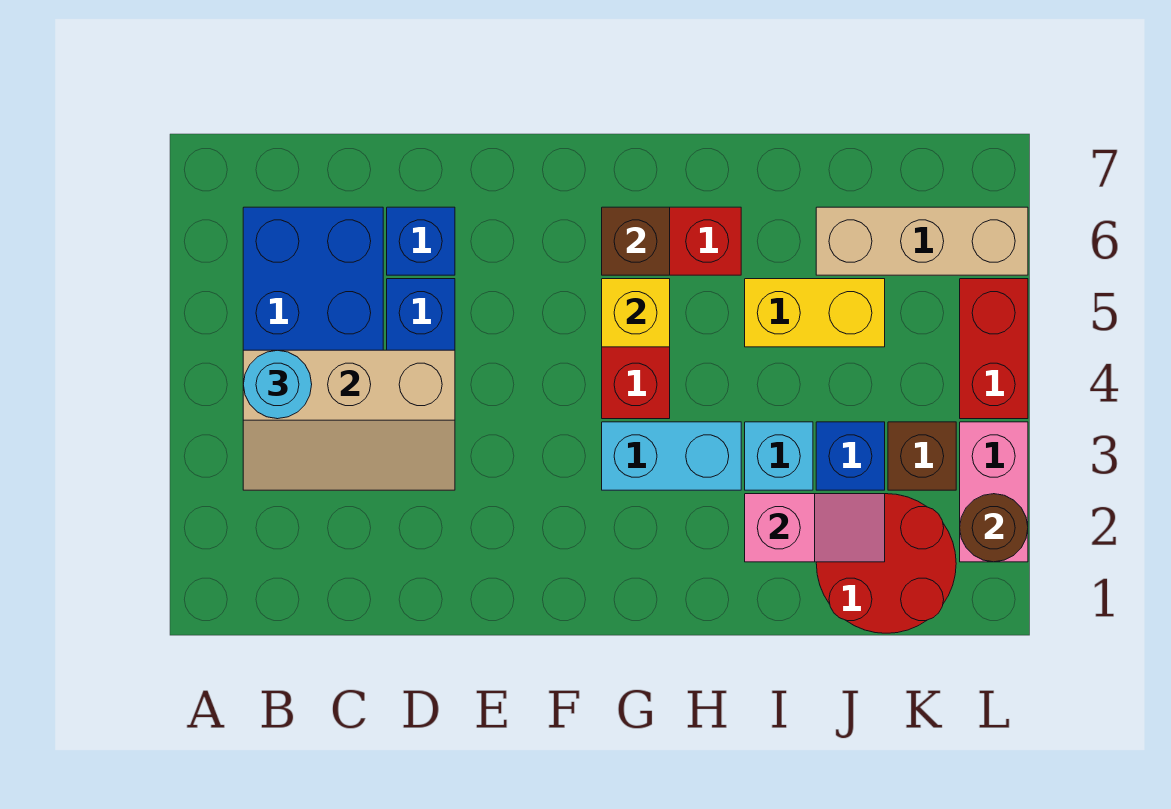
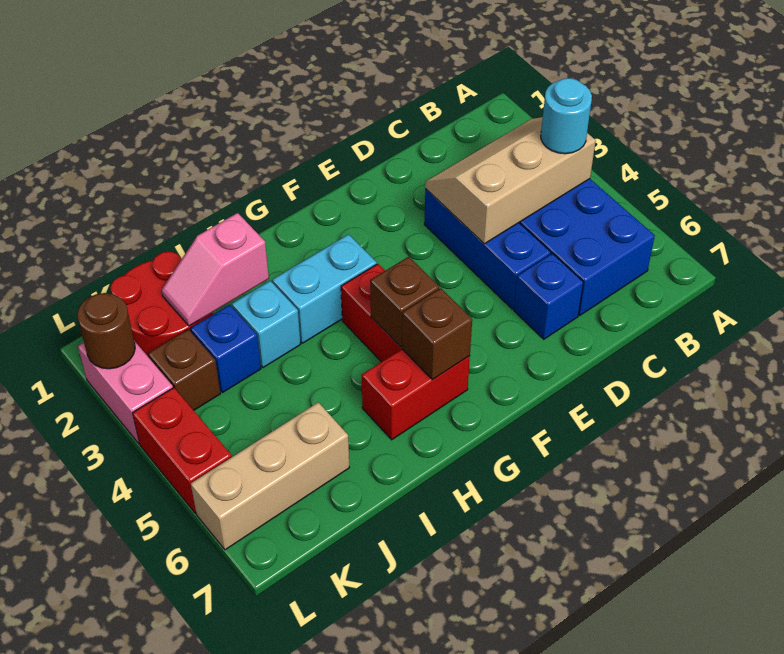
yellow 1x1 brick [602,279,670,347] -> brown 1x1 brick [370,257,439,347]
yellow 1x2 brick [745,279,885,347] -> none

